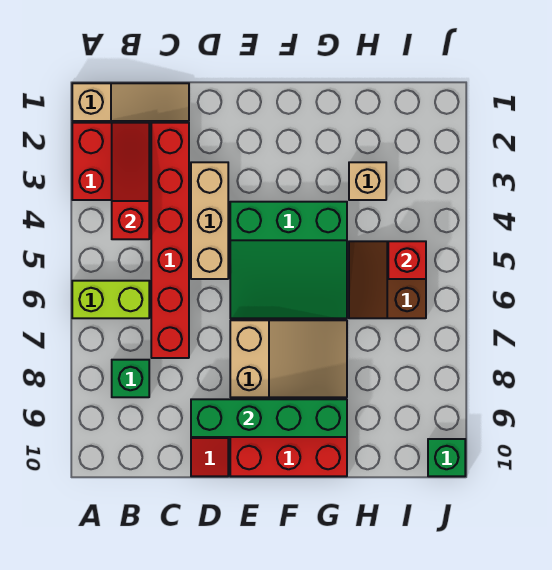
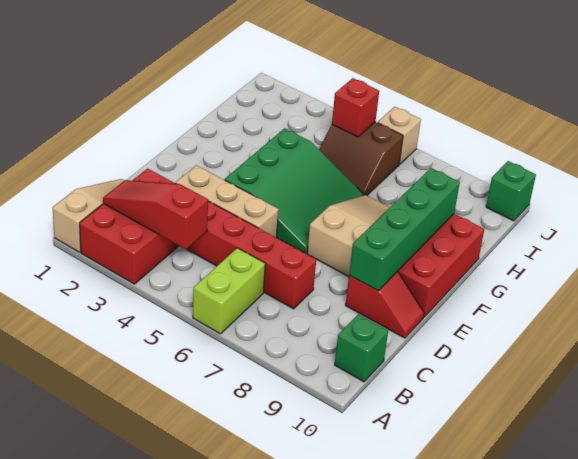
green 1x1 brick [112,360,149,397] -> green 1x1 brick moved to [335,314,388,382]
tan 1x1 brick [349,162,386,200] -> tan 1x1 brick moved to [378,107,421,164]

